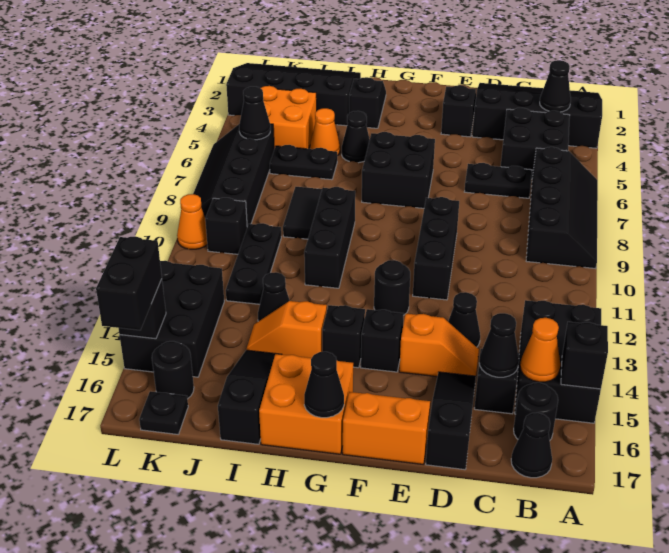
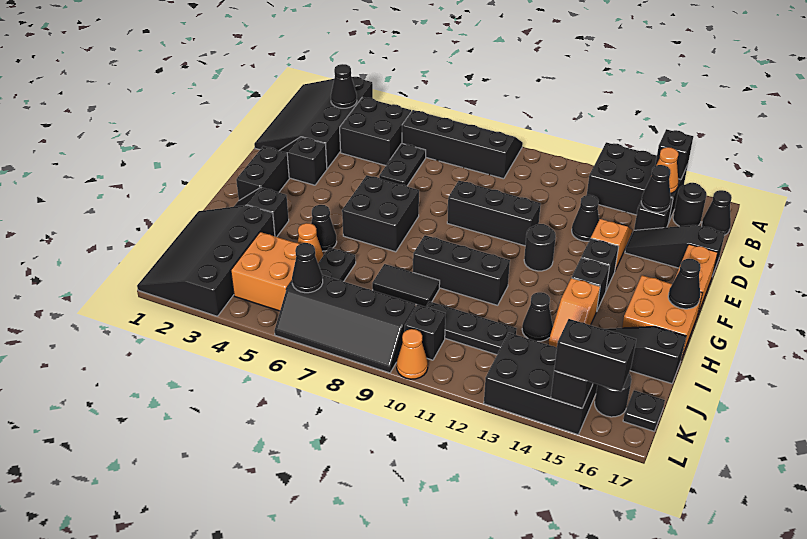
none -> black 1x2 brick [236,146,289,200]

